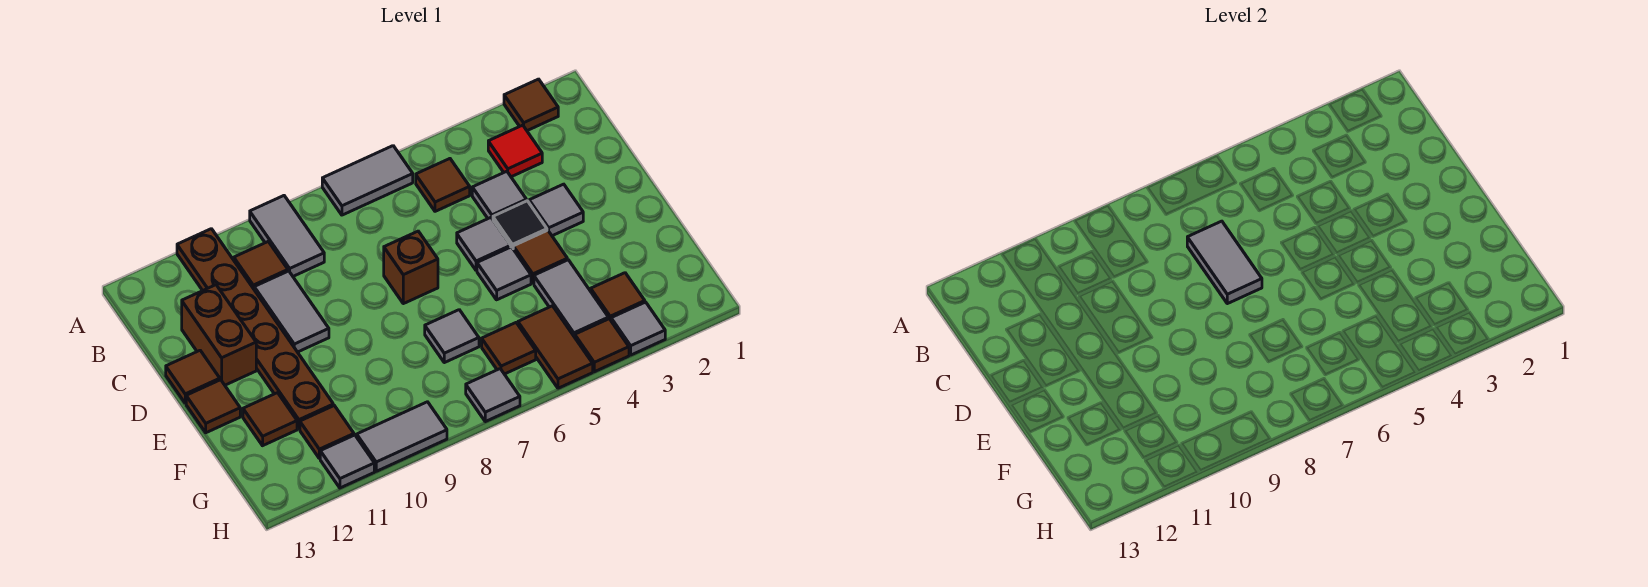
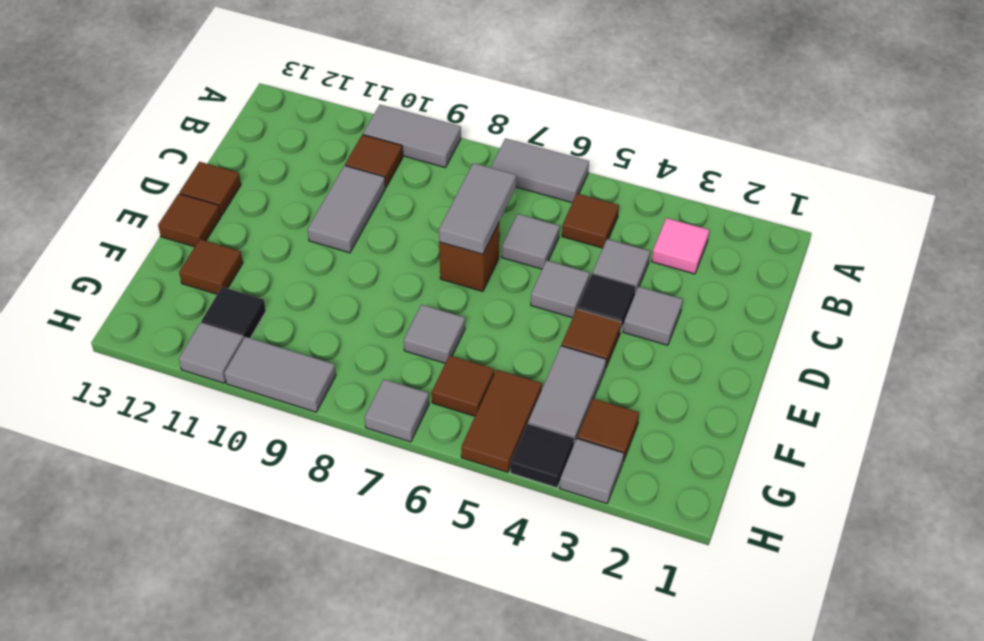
brown 1x1 tile [504,79,558,131] -> none
grey 1x2 tile [250,196,324,276] -> grey 1x2 tile turned to [363,105,461,168]
brown 1x6 plate [177,229,333,429] -> none
red 1x1 tile [488,125,542,177] -> pink 1x1 tile [652,218,709,274]
brown 1x2 brick [182,285,256,385] -> none
grey 1x1 tile [477,247,531,300] -> grey 1x1 tile moved to [502,214,560,269]
brown 1x1 tile [300,406,354,459] -> black 1x1 tile [201,287,266,339]
brown 1x1 tile [575,319,629,372] -> black 1x1 tile [510,423,574,488]

